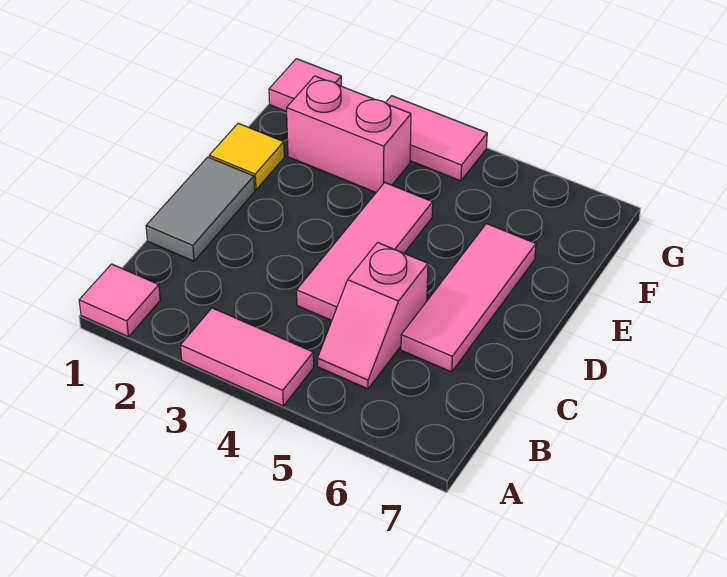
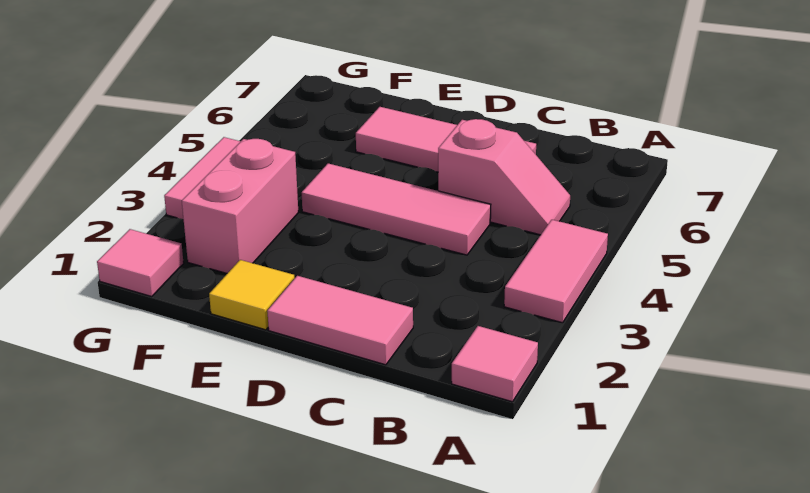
grey 1x2 tile [146,157,255,261] -> pink 1x2 tile [267,276,413,365]

